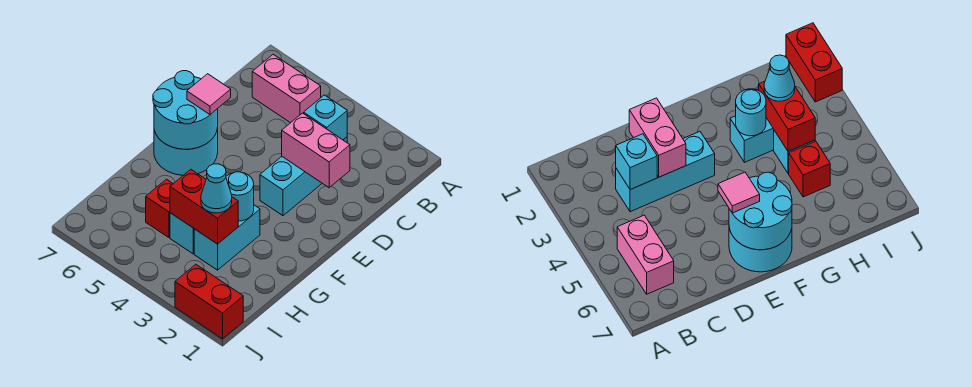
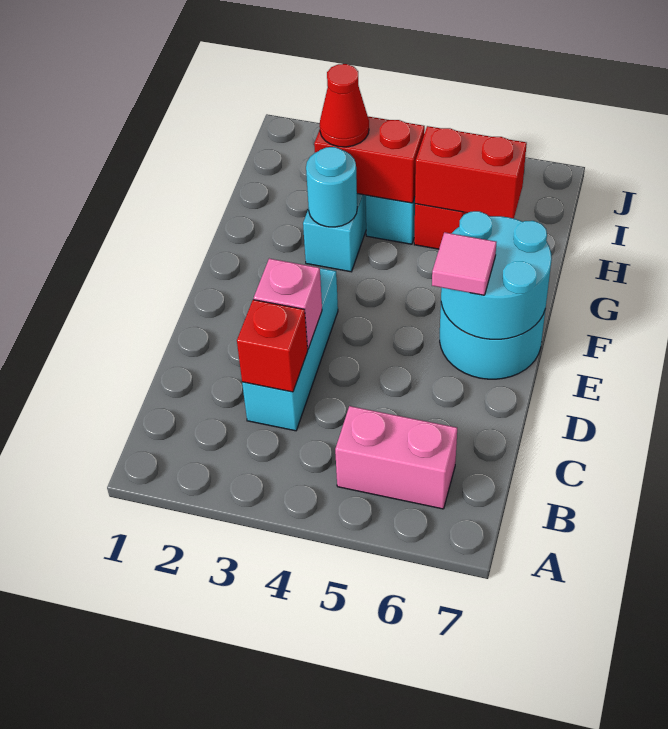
cyan 1x1 brick [304,95,347,140] -> red 1x1 brick [237,300,308,392]
pink 1x2 brick [282,113,350,188] -> pink 1x1 brick [254,259,322,349]
cyan 1x1 cone [201,164,232,213] -> red 1x1 cone [320,64,369,147]
red 1x2 brick [175,264,243,339] -> red 1x2 brick moved to [415,126,527,218]

